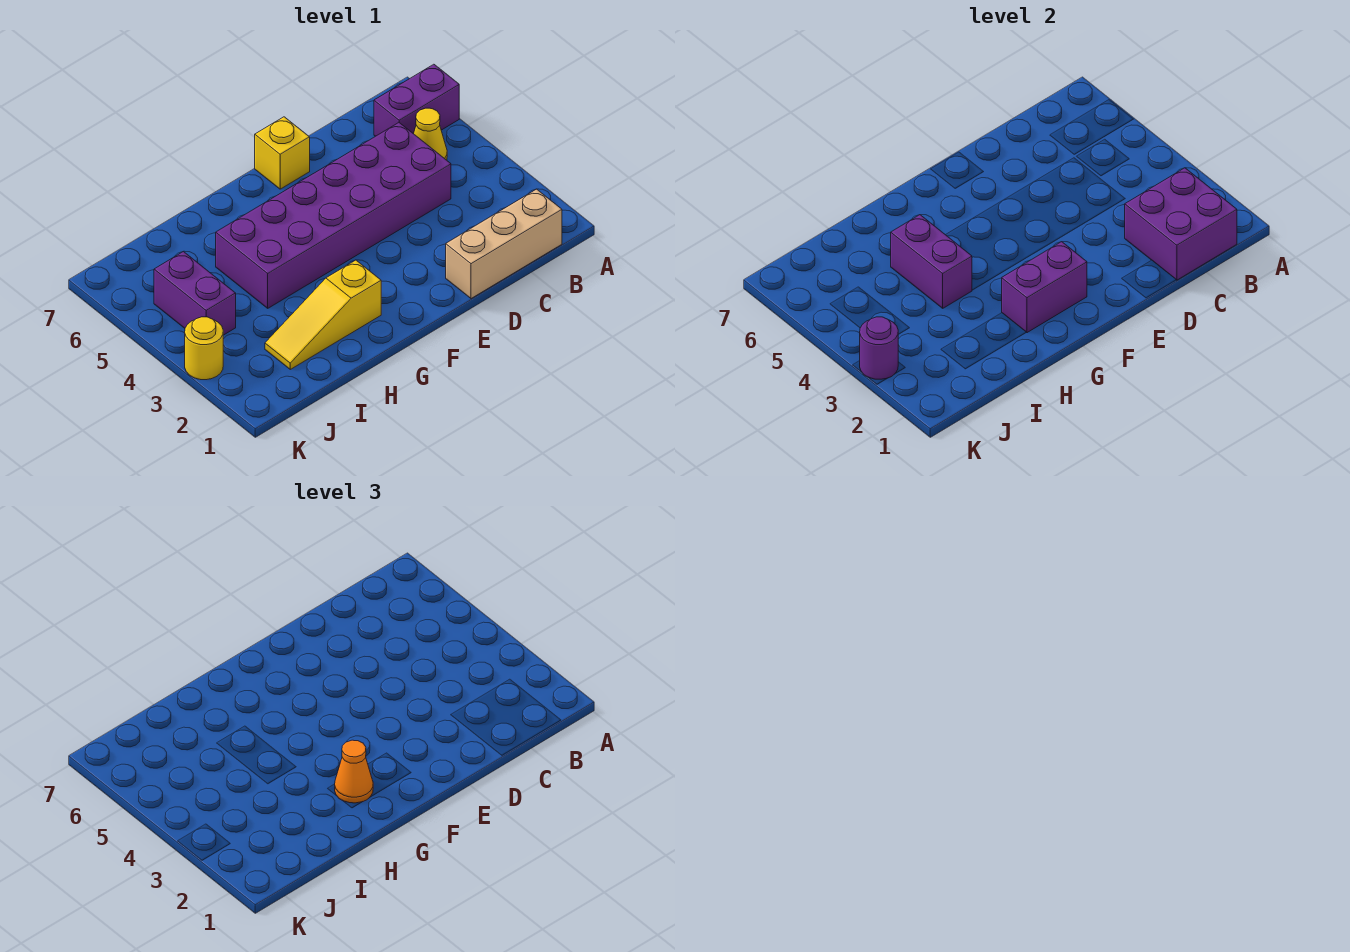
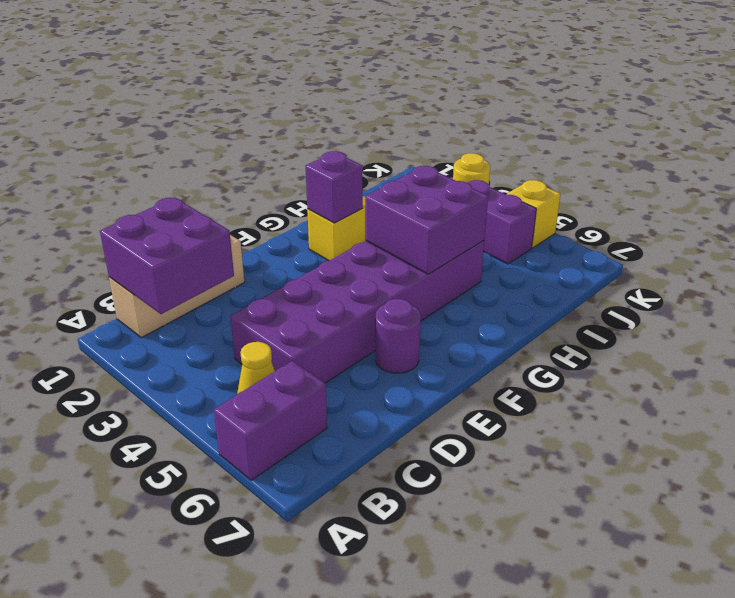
yellow 1x1 brick [255,117,310,189] -> yellow 1x1 brick moved to [507,180,561,248]
purple 1x2 brick [1002,242,1087,333] -> purple 1x1 brick [305,151,363,223]
orange 1x1 cone [335,740,373,803] -> none
purple 1x2 brick [891,215,972,308] -> purple 2x2 brick [365,166,488,274]
purple 1x1 round brick [860,317,898,379] -> purple 1x1 round brick moved to [375,299,421,373]

